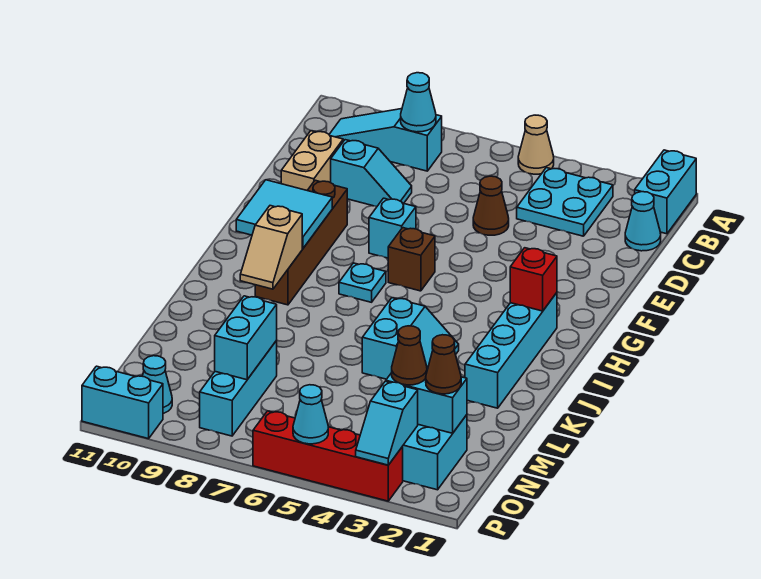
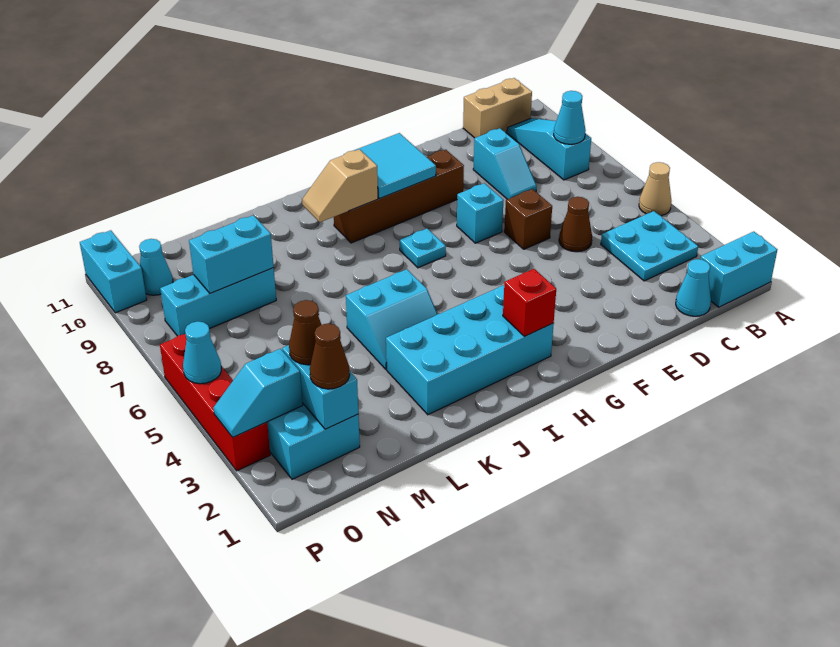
tan 1x2 brick [281,131,343,190] -> tan 1x2 brick moved to [463,78,532,138]
brown 1x1 brick [388,228,435,291] -> brown 1x1 brick moved to [504,189,552,249]
cyan 1x4 brick [465,293,557,408] -> cyan 2x4 brick [386,286,554,415]

